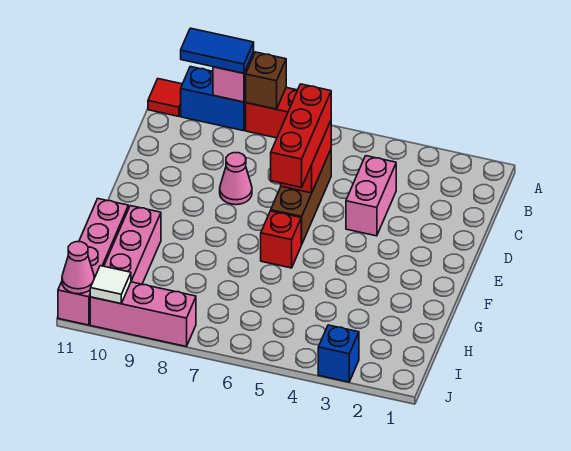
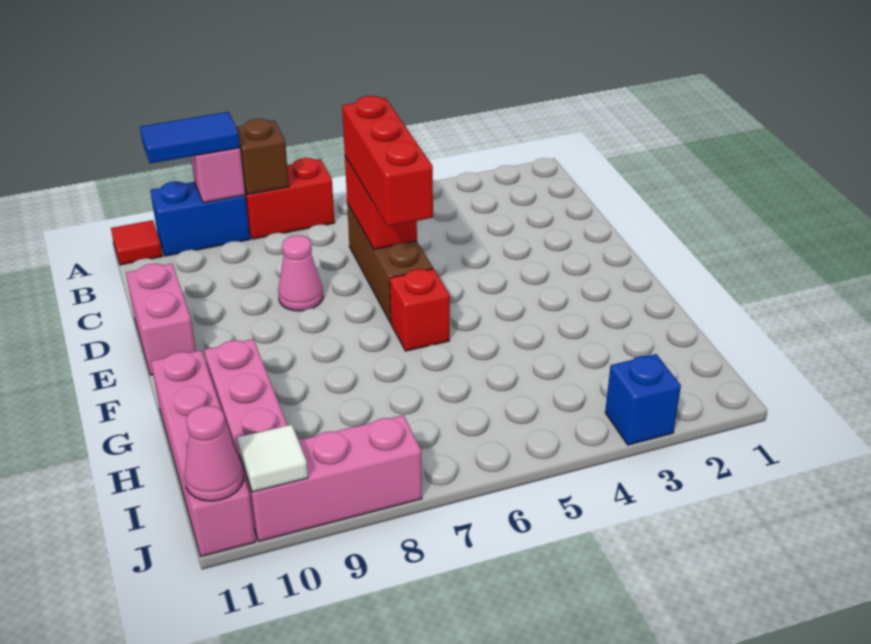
pink 1x2 brick [346,156,396,236] -> pink 1x2 brick moved to [126,263,196,375]

